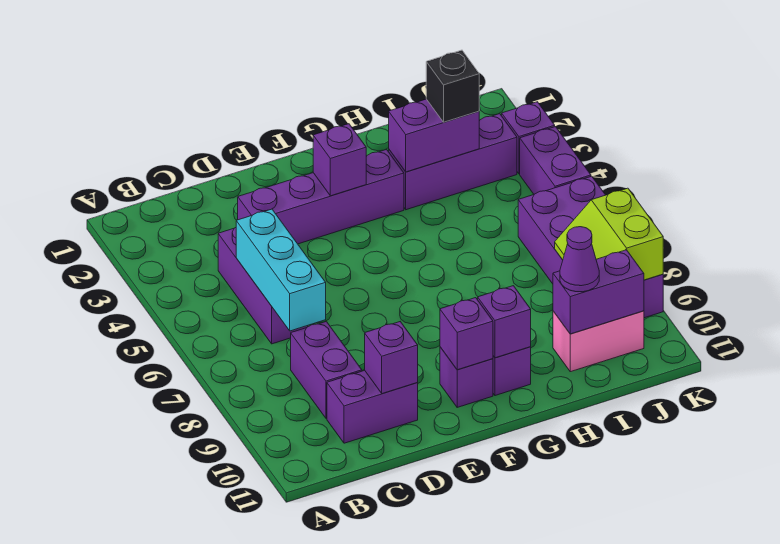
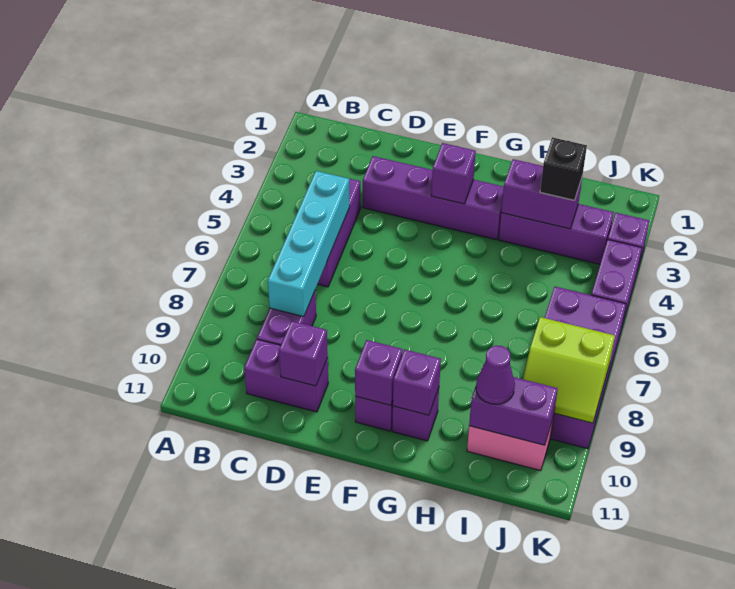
cyan 1x3 brick [236,209,326,331] -> cyan 1x4 brick [268,171,350,317]
lime 2x2 slope [555,188,663,280] -> lime 2x2 slope turned to [523,317,615,423]

